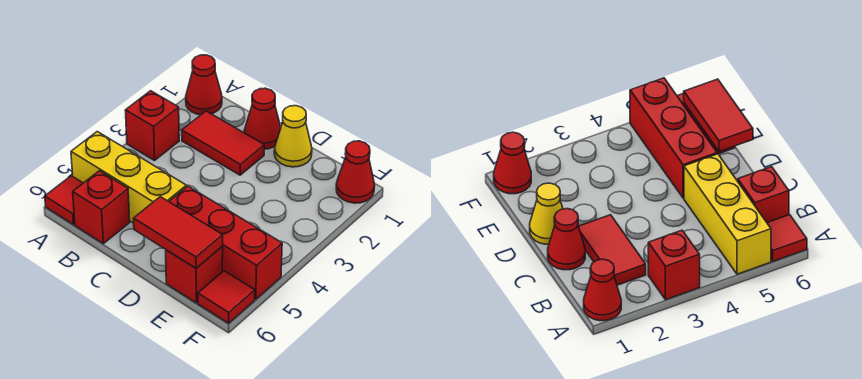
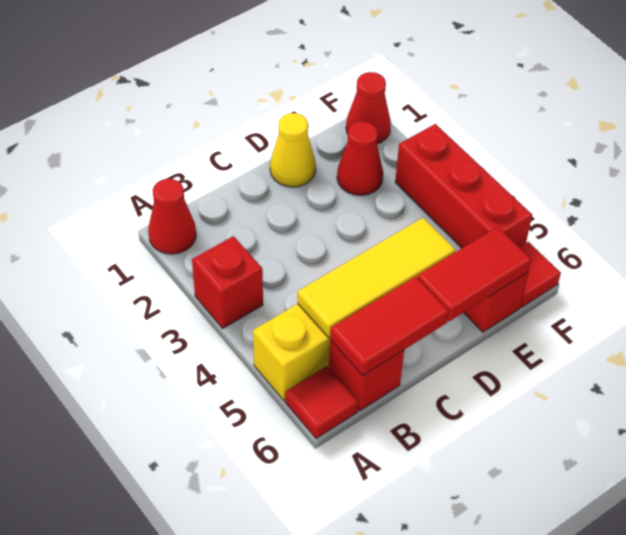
red 1x2 tile [182,111,264,175] -> red 1x2 tile moved to [330,277,449,375]
none -> yellow 1x3 tile [298,218,455,338]
red 1x1 cone [244,88,281,149] -> red 1x1 cone moved to [337,121,383,195]
red 1x3 brick [169,186,282,299] -> red 1x3 brick turned to [395,124,532,248]

